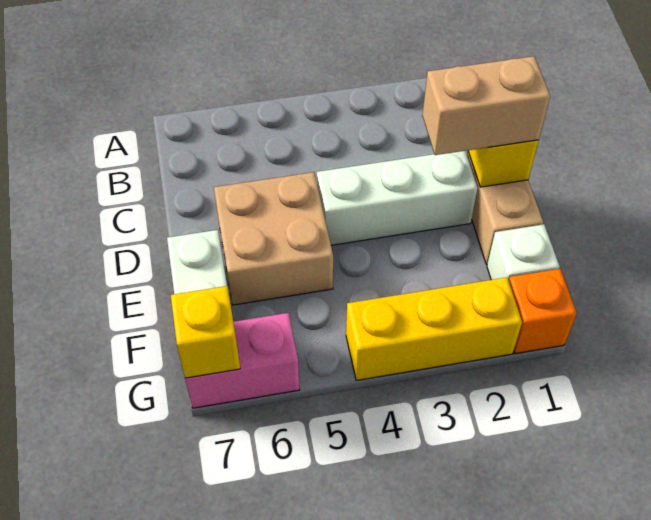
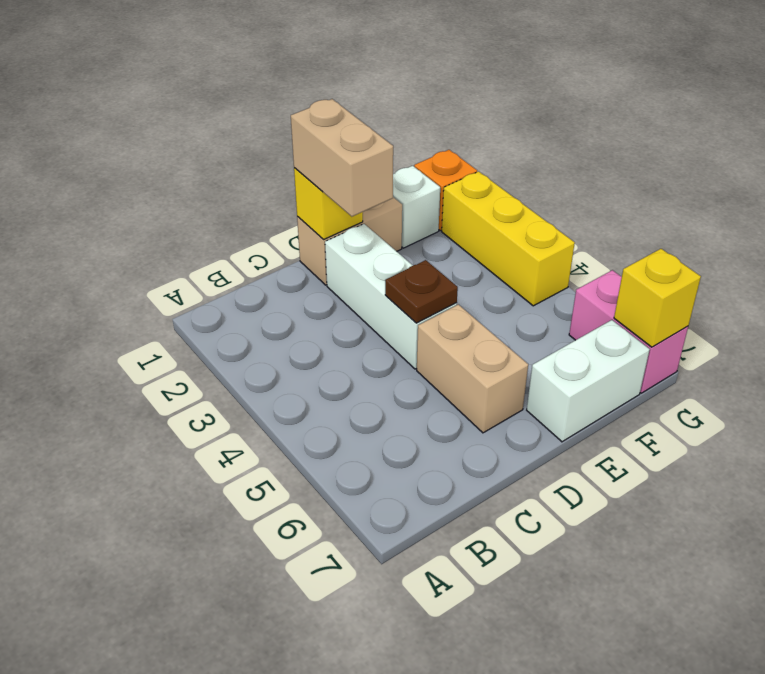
none -> brown 1x1 plate [385,260,458,323]
tan 2x2 brick [214,172,333,305] -> tan 1x2 brick [417,304,528,433]

